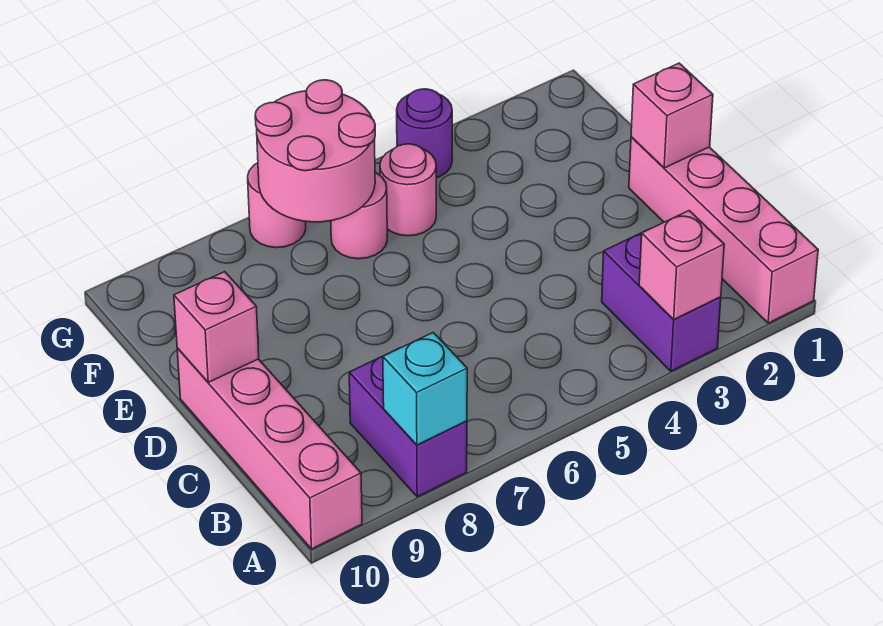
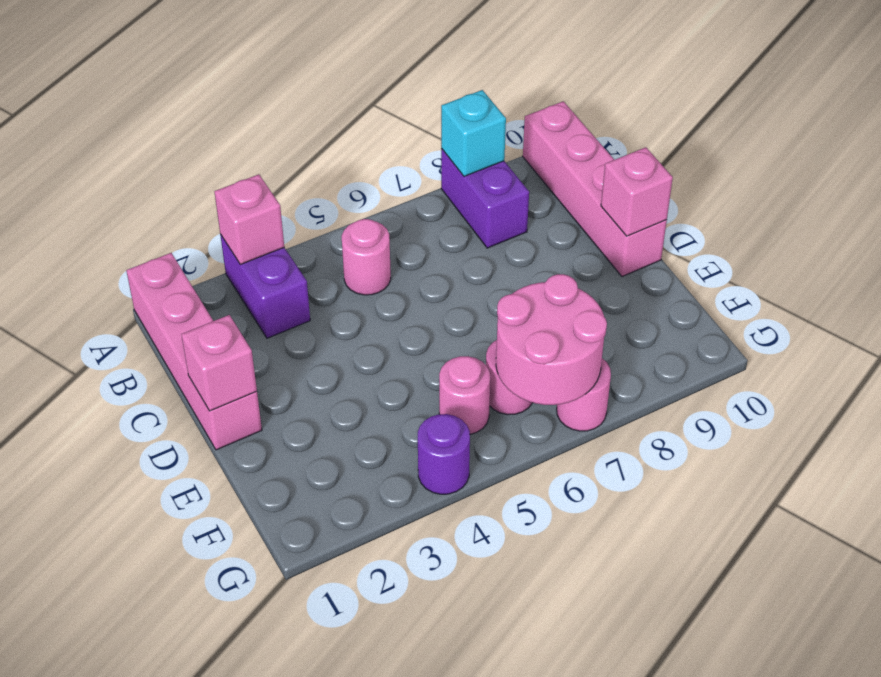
none -> pink 1x1 round brick [342,219,391,295]

